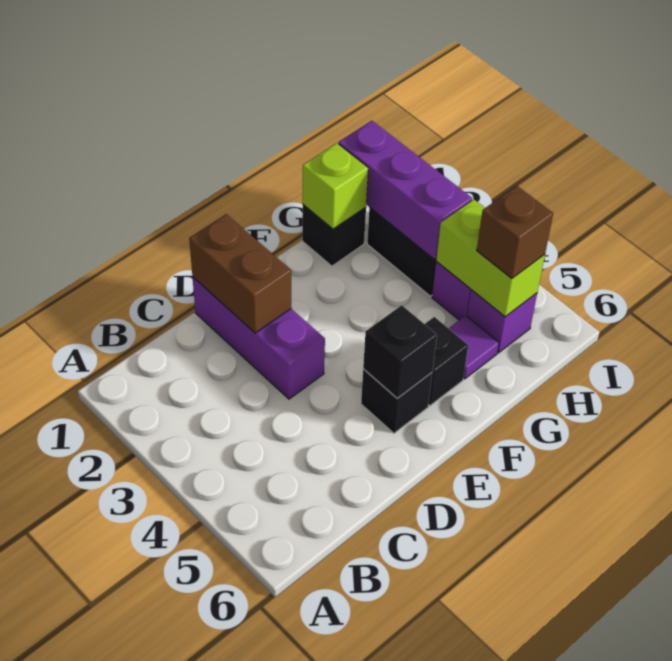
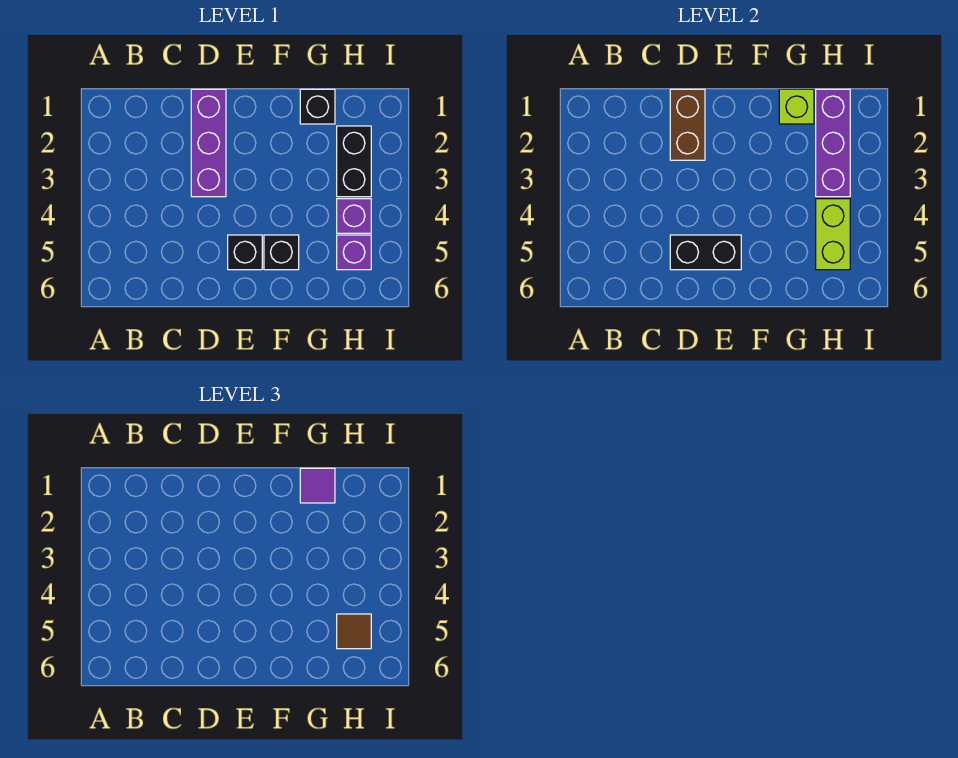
black 1x1 brick [363,305,437,398] -> black 1x2 brick [670,235,741,270]
purple 1x1 tile [449,316,499,379] -> purple 1x1 tile moved to [300,468,335,503]
brown 1x1 brick [477,186,553,278] -> brown 1x1 tile [337,614,371,649]

